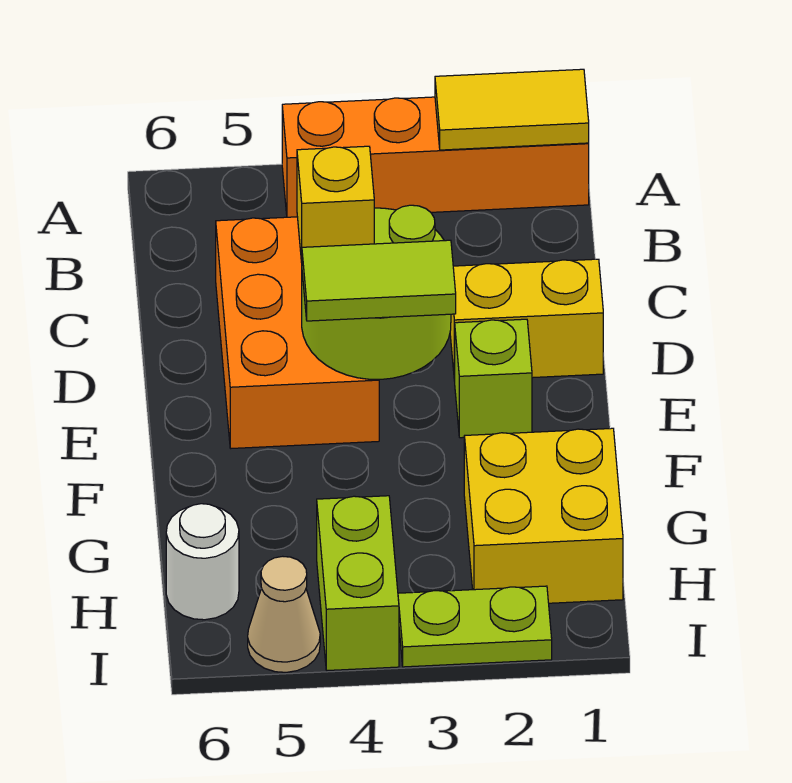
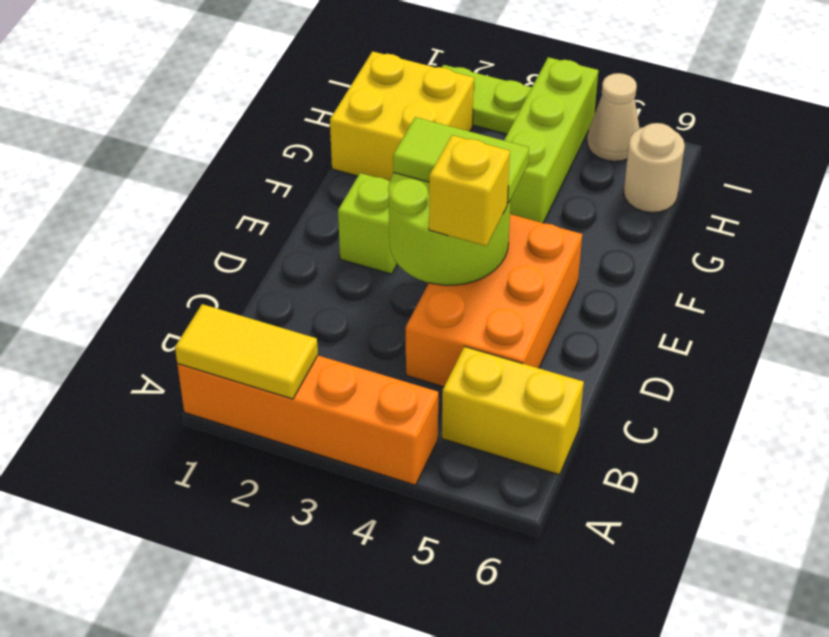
yellow 1x2 brick [450,259,603,381] -> yellow 1x2 brick moved to [442,347,584,475]
lime 1x2 brick [317,496,399,670] -> lime 1x3 brick [504,57,598,223]
white 1x1 round brick [166,504,239,620] -> tan 1x1 round brick [624,123,685,213]

